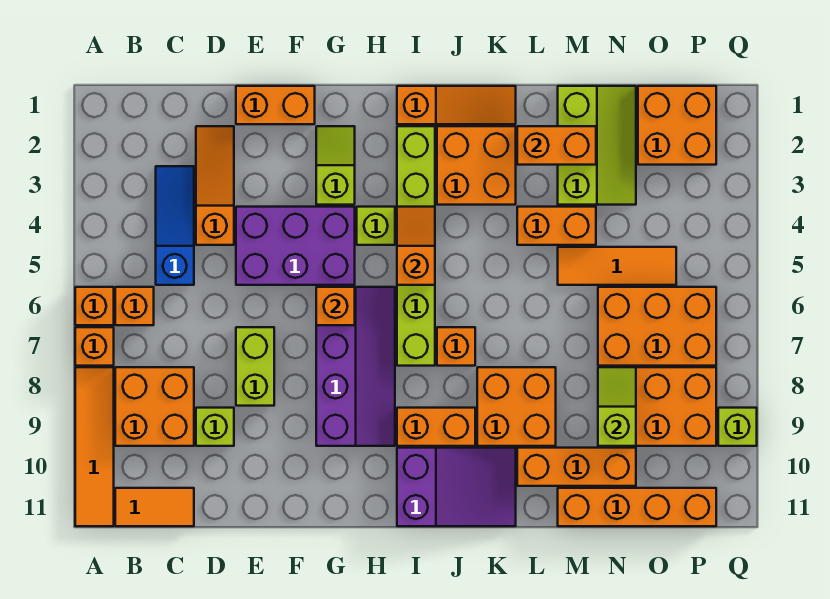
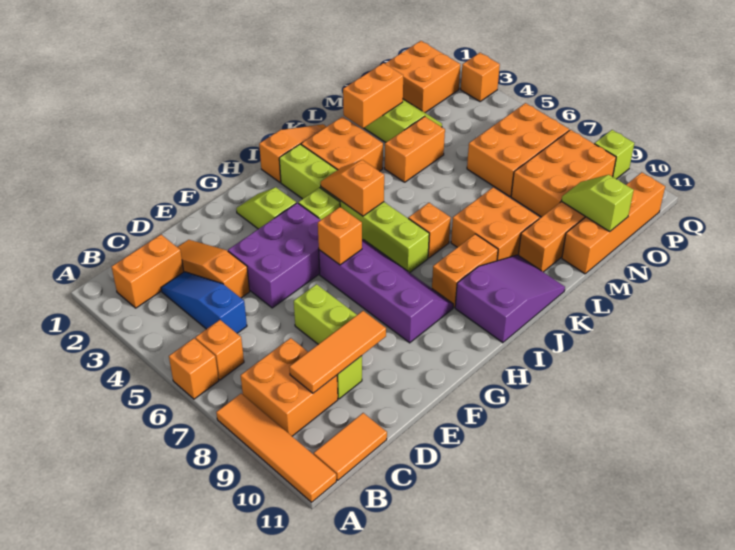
orange 1x1 brick [75,327,114,366] -> orange 1x1 brick moved to [461,53,500,101]
orange 1x2 brick [236,86,315,124] -> orange 1x2 brick moved to [112,235,184,308]
orange 1x3 tile [558,247,676,285] -> orange 1x3 tile moved to [289,311,386,393]
lime 1x2 slope [598,367,636,446] -> lime 1x2 slope moved to [562,175,634,231]

